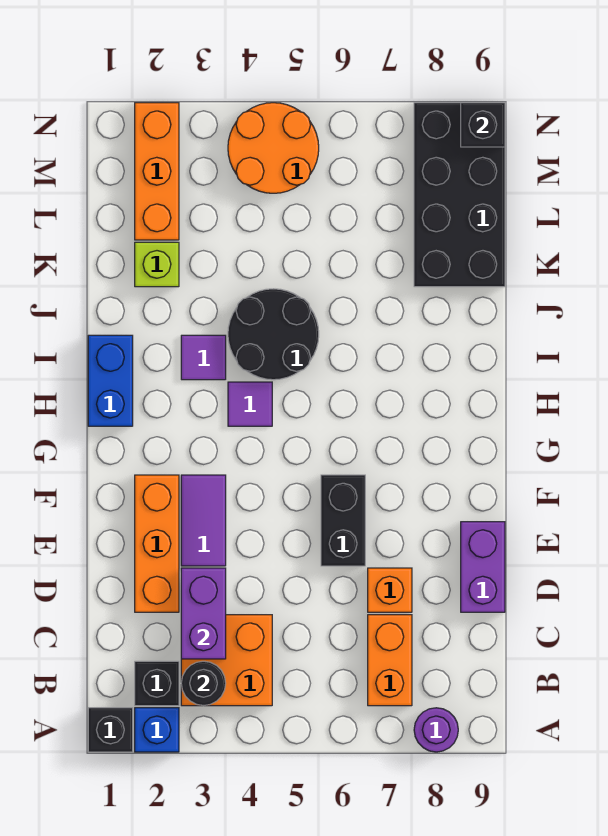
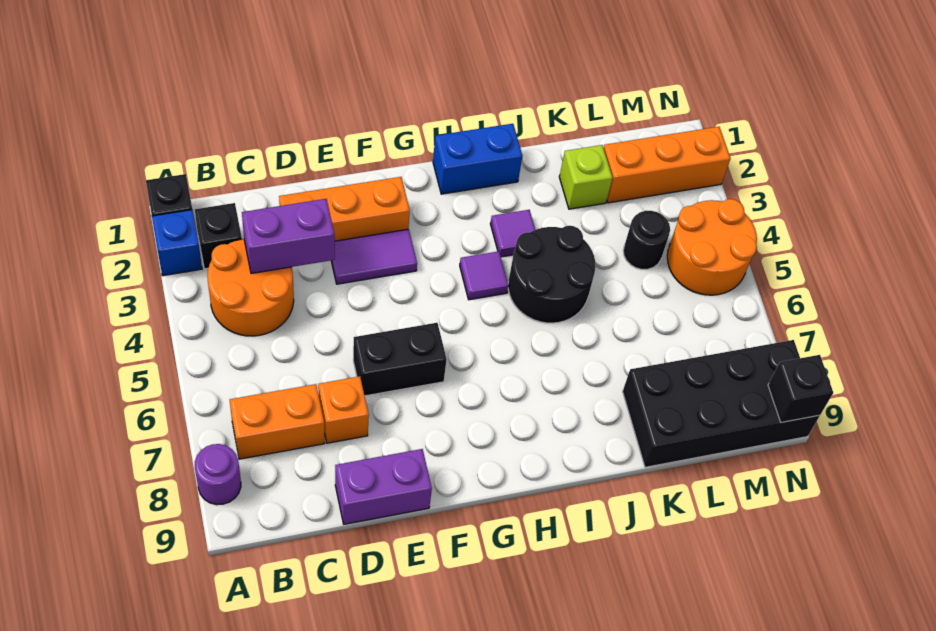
orange 2x2 brick [181,615,272,706] -> orange 2x2 round brick [207,239,294,336]
black 1x1 round brick [181,661,226,706] -> black 1x1 round brick moved to [623,211,670,269]

